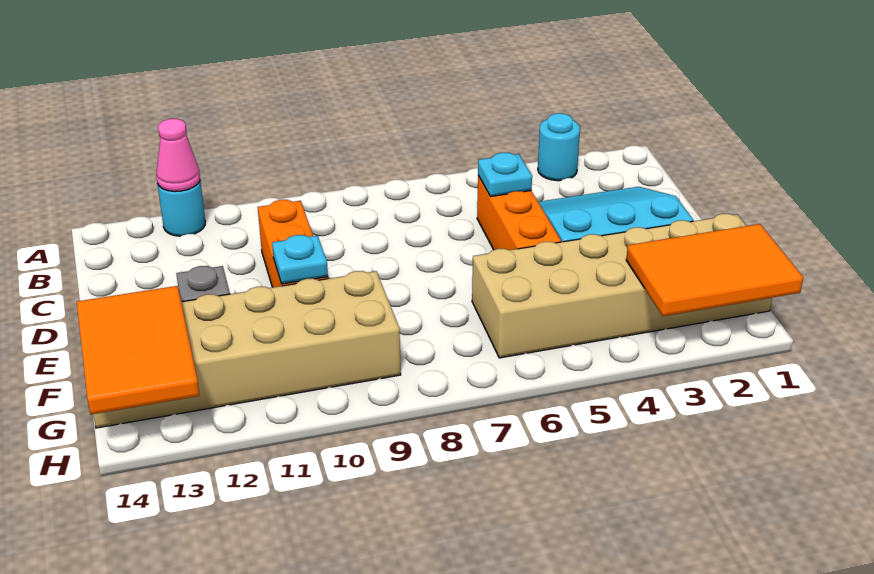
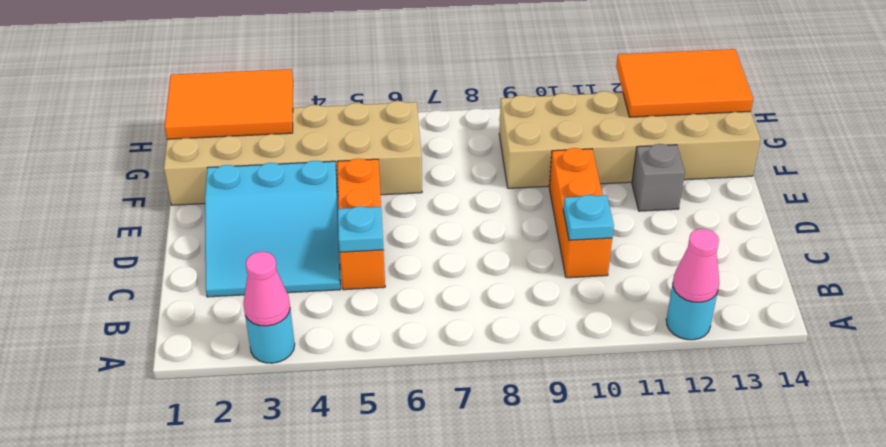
none -> pink 1x1 cone [243,252,290,326]
cyan 1x1 plate [272,235,328,284] -> cyan 1x1 plate moved to [563,195,614,240]
orange 2x3 tile [77,286,199,414] -> orange 2x3 tile turned to [616,49,753,117]

